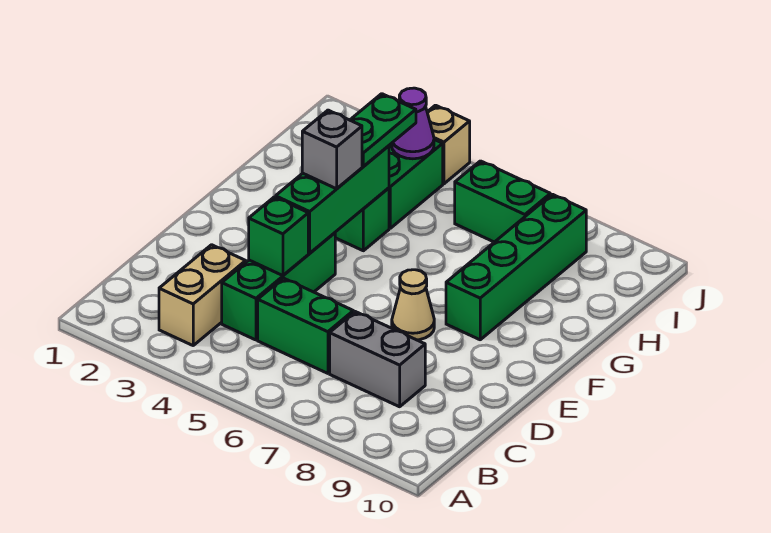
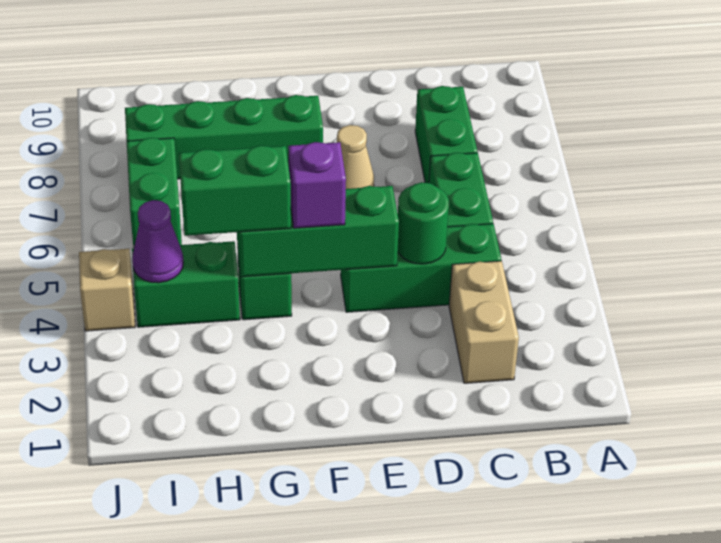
tan 1x2 brick [159,245,246,345] -> tan 1x2 brick turned to [449,261,519,383]
grey 1x2 brick [330,312,425,407] -> green 1x2 brick [415,86,477,183]
green 1x1 brick [249,197,308,276] -> green 1x1 round brick [398,182,449,264]
grey 1x1 brick [302,110,362,189] -> purple 1x1 brick [288,142,346,228]
green 1x2 plate [350,94,416,166] -> green 1x2 brick [179,146,291,236]

